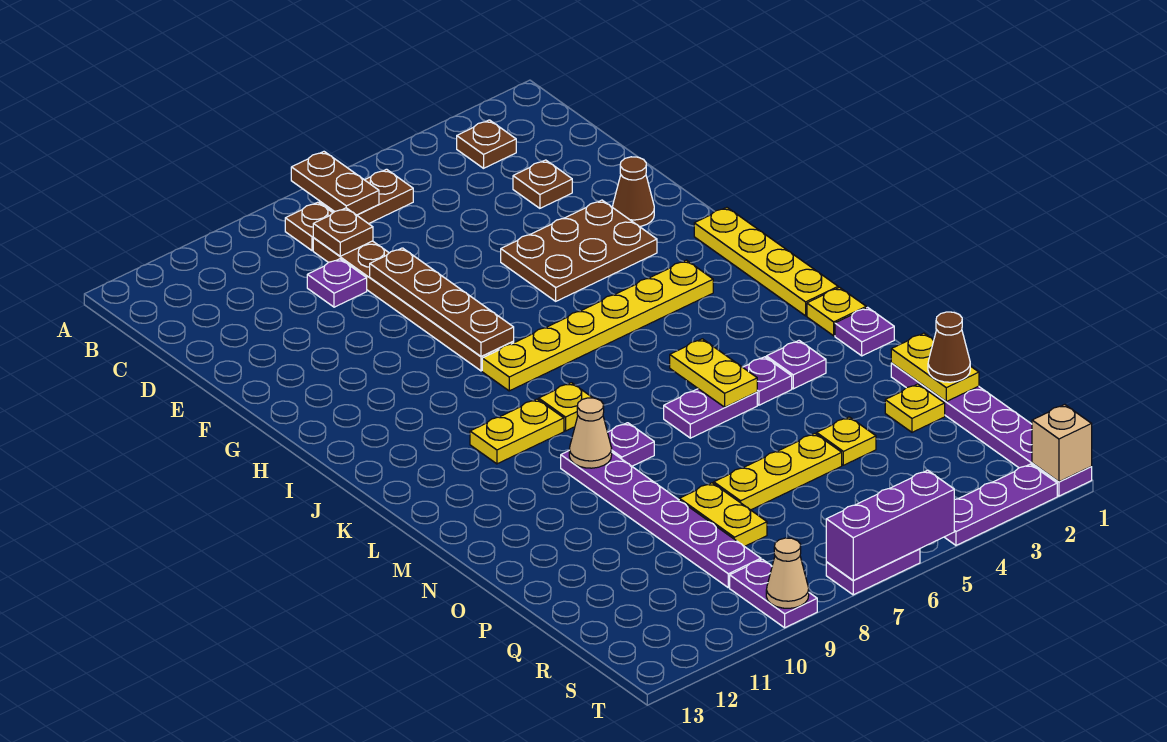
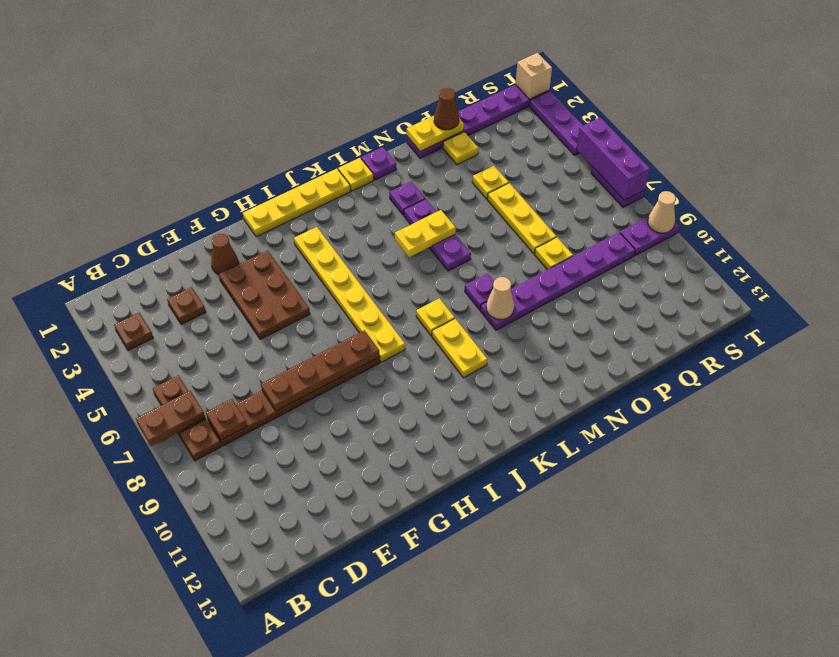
purple 1x1 plate [307,259,367,307] -> none
yellow 1x2 plate [679,483,767,547] -> yellow 1x1 plate [535,237,573,270]

